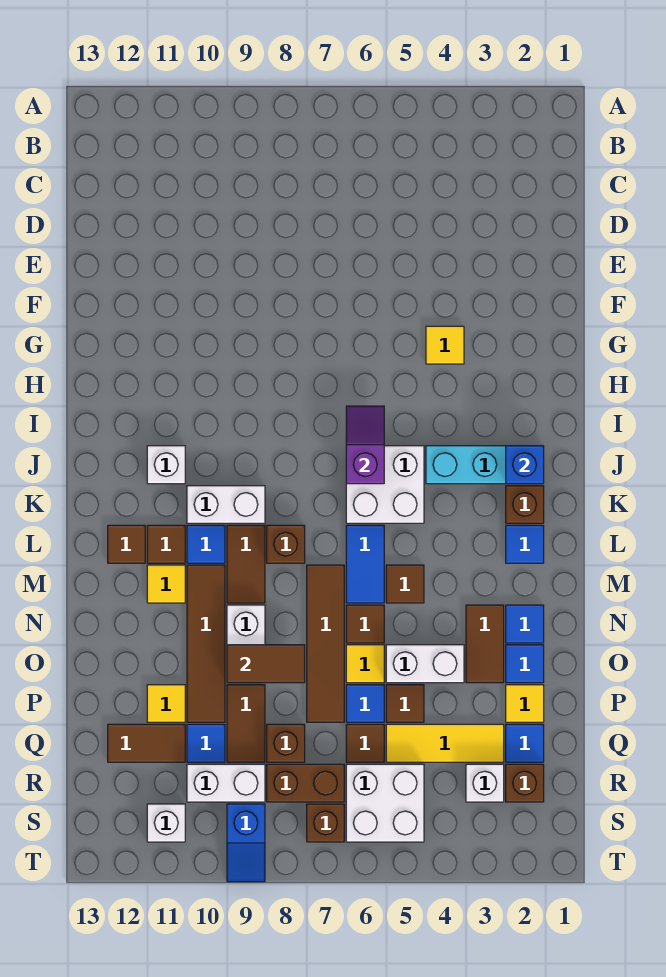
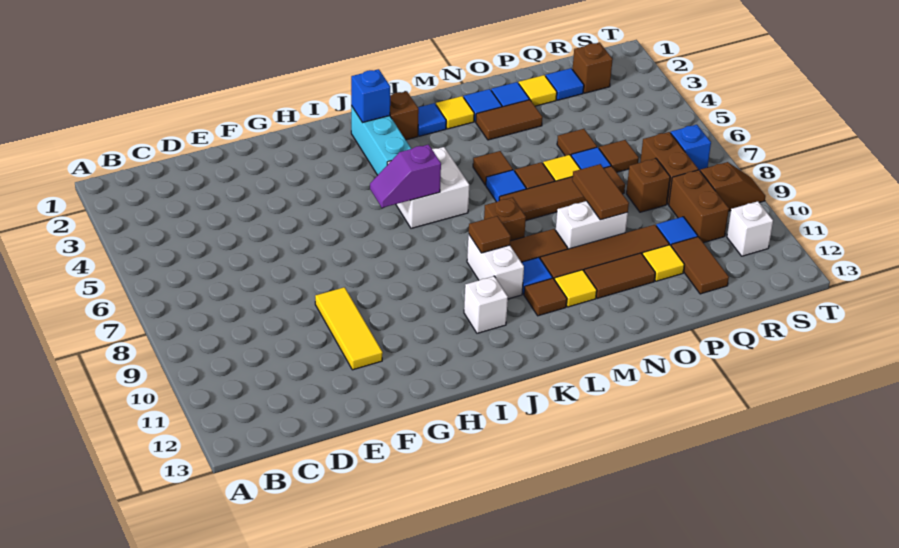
yellow 1x1 tile [426,326,464,364] -> yellow 1x1 tile moved to [436,96,474,129]
blue 1x2 tile [346,525,384,603] -> blue 1x1 tile [486,170,526,202]
brown 1x1 tile [108,525,145,563] -> brown 1x1 tile moved to [469,216,511,253]
white 1x2 brick [386,645,464,683] -> none
brown 1x2 tile [227,685,265,762] -> brown 1x2 tile moved to [584,253,655,298]
yellow 1x3 tile [386,724,504,762] -> yellow 1x3 tile moved to [315,287,383,370]
white 1x1 brick [466,764,504,802] -> none
white 2x2 brick [346,764,424,842] -> none
white 1x2 brick [187,764,265,802] -> brown 1x2 brick [669,170,729,243]
brown 1x1 brick [307,804,344,842] -> blue 1x1 brick [671,125,711,170]
blue 1x2 slope [227,804,265,882] -> brown 1x2 slope [700,162,766,211]

